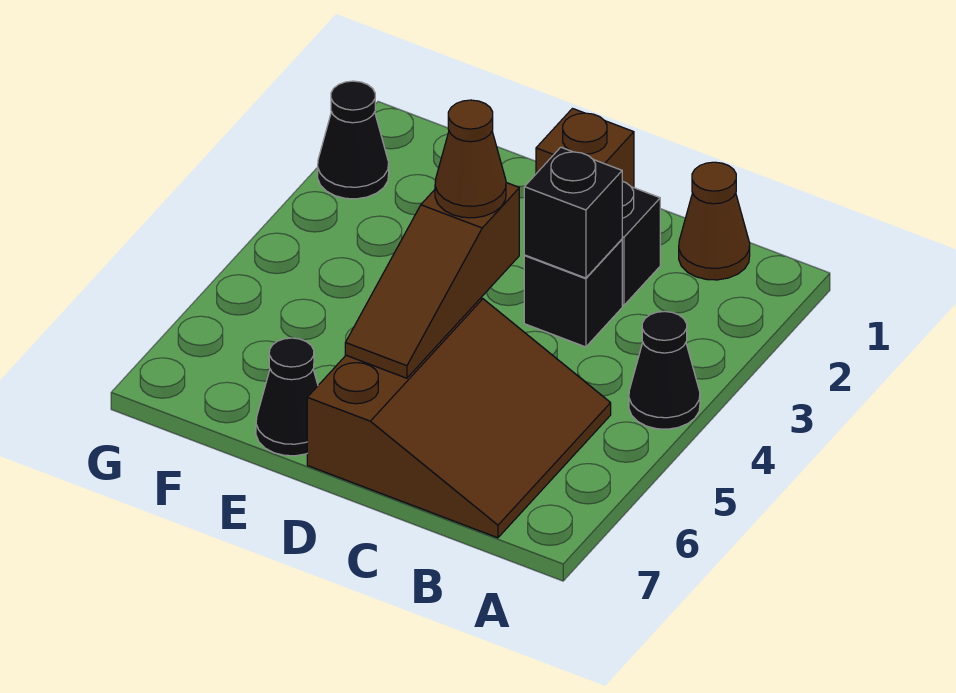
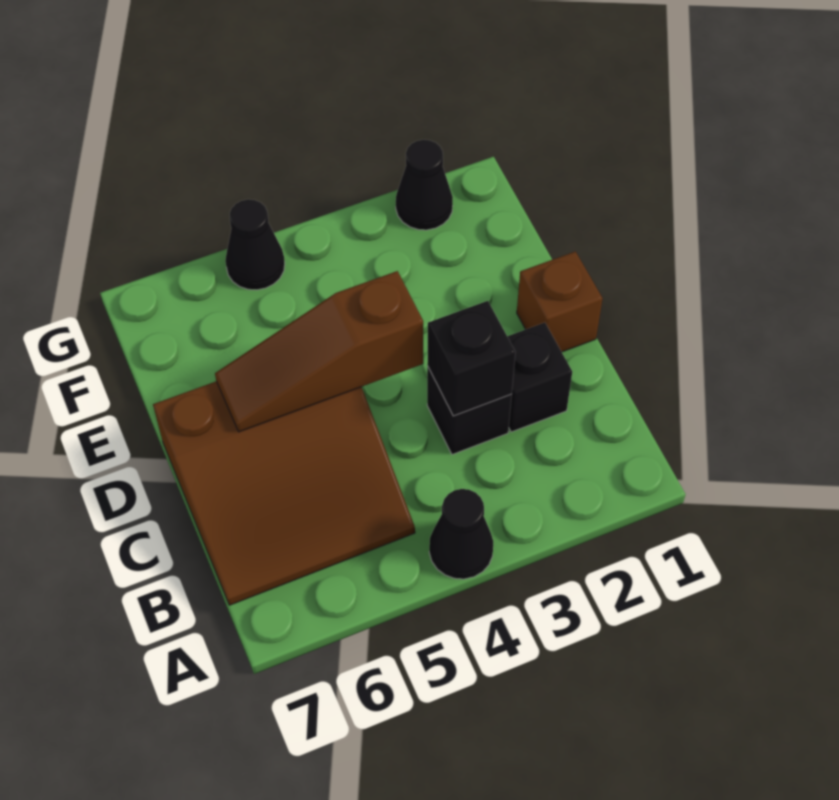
brown 1x1 cone [679,162,750,280] -> none
brown 1x1 cone [435,100,506,218] -> none
black 1x1 cone [256,338,318,456] -> black 1x1 cone moved to [225,199,285,290]

